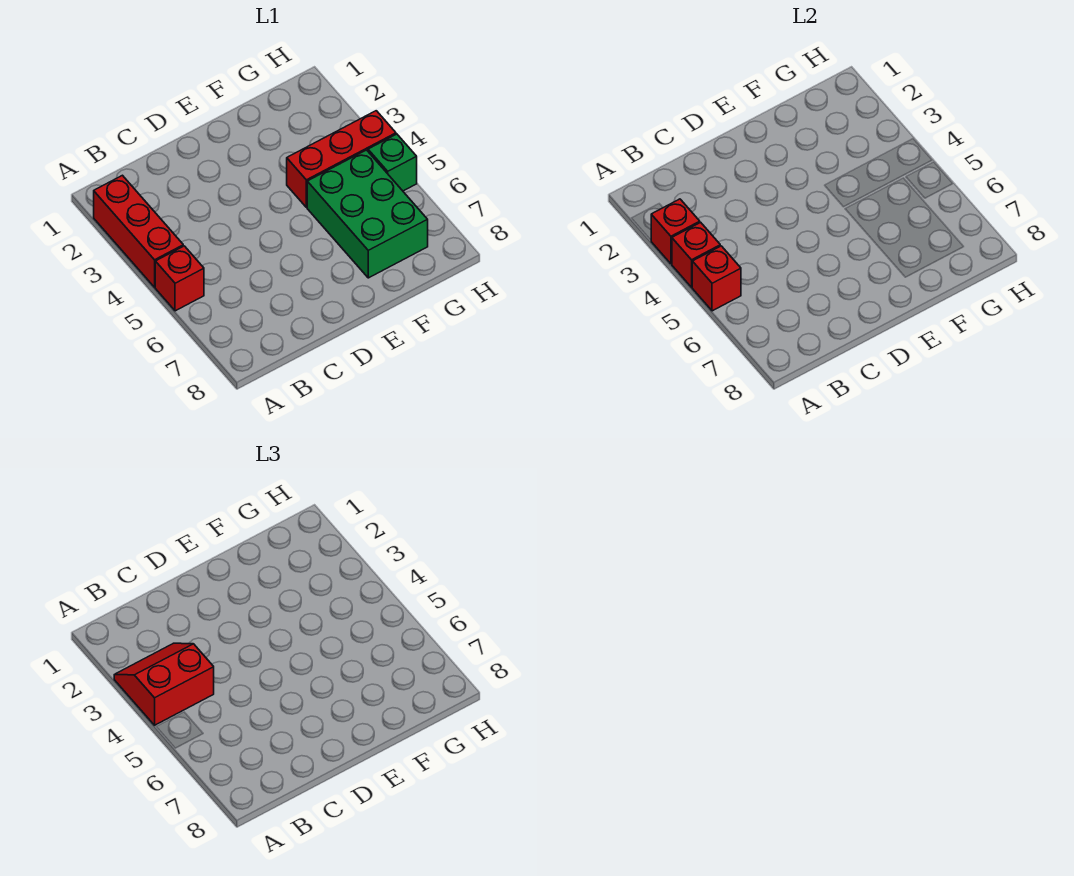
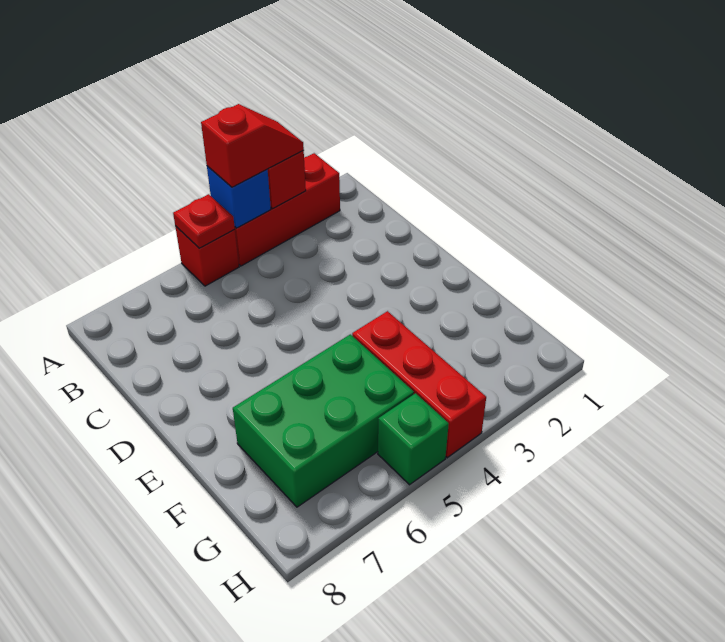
red 2x2 slope [114,643,214,725] -> red 1x2 slope [201,104,304,187]
red 1x1 brick [672,222,720,287] -> blue 1x1 brick [207,166,271,228]
red 1x1 brick [692,246,741,311] -> red 1x1 plate [173,194,235,248]

